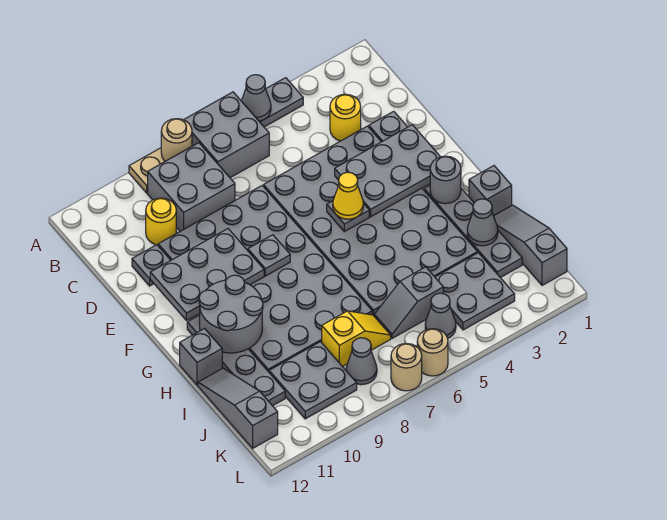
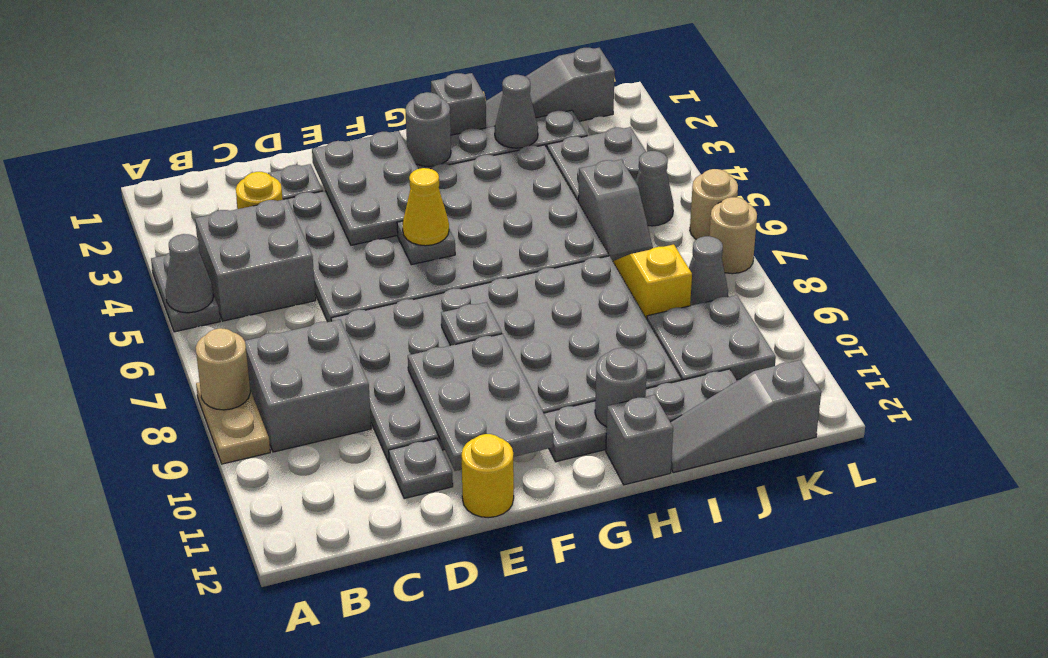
grey 2x2 brick [184,92,269,178] -> grey 2x2 brick moved to [195,199,316,321]
yellow 1x1 round brick [146,198,176,245] -> yellow 1x1 round brick moved to [462,434,514,518]
grey 2x2 round brick [199,275,263,353] -> grey 1x1 round brick [595,348,647,427]

